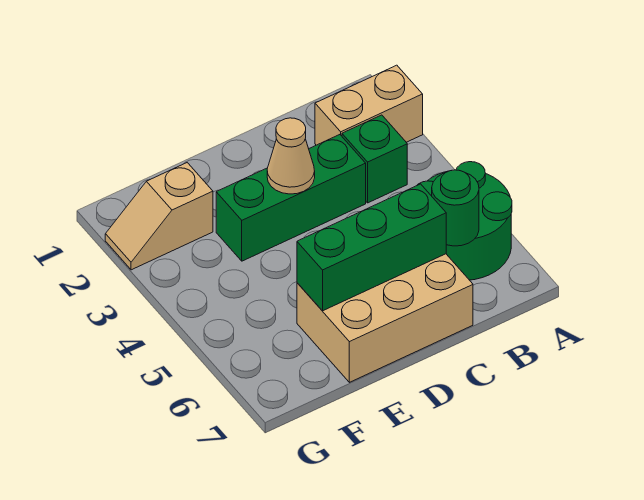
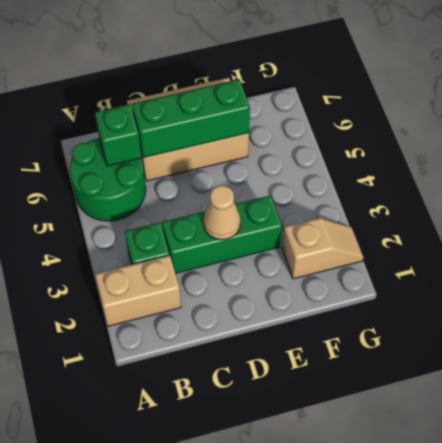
green 1x1 round brick [432,170,479,246] -> green 1x1 brick [95,104,142,166]

